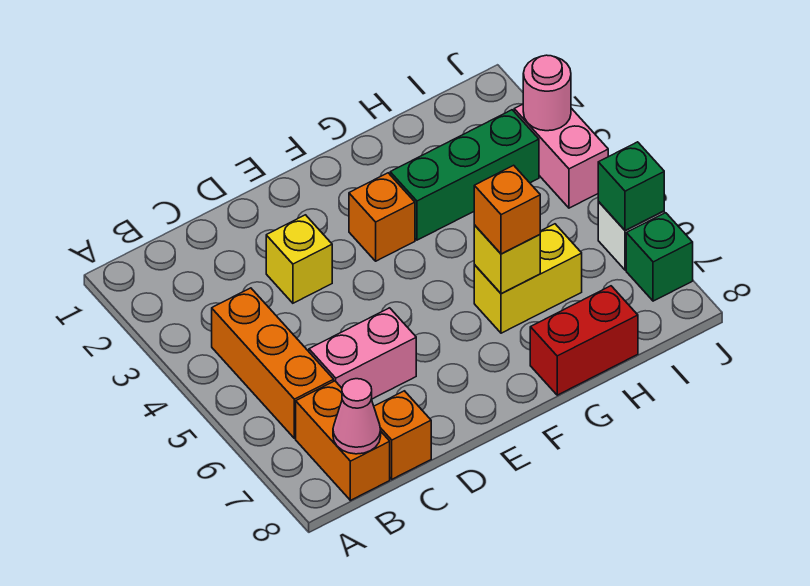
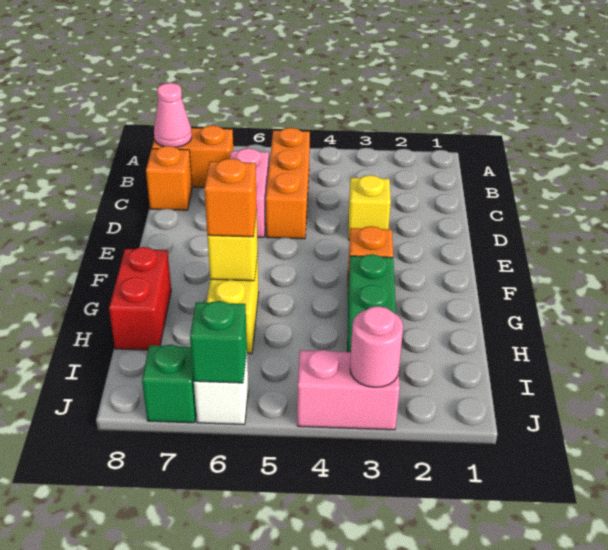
orange 1x3 brick [212,288,334,438] -> orange 1x3 brick turned to [266,128,310,239]

